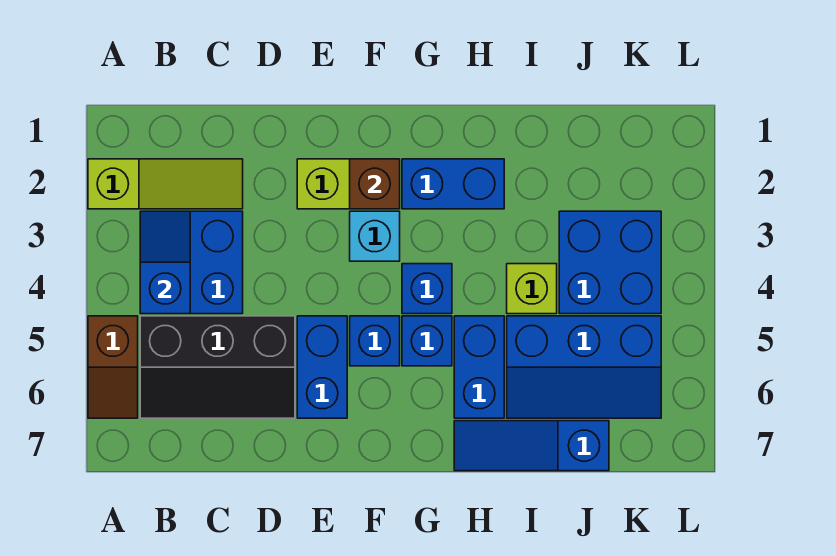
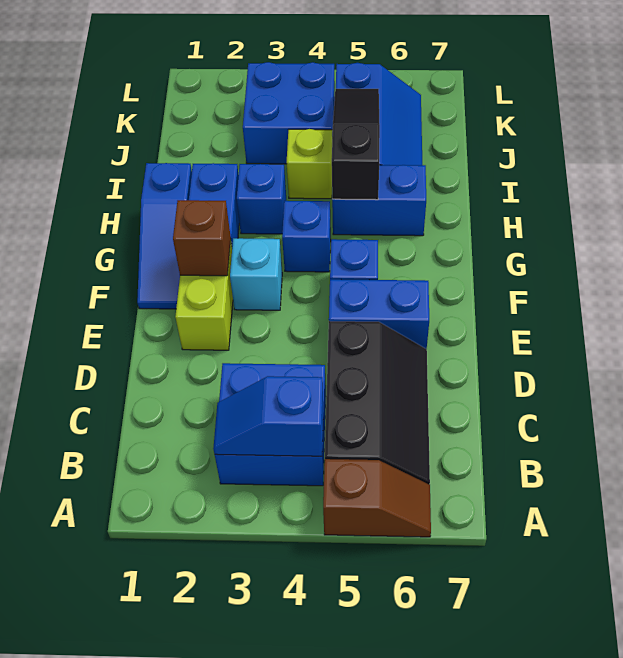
lime 1x3 slope [88,159,243,209] -> none
blue 1x1 brick [402,316,452,366] -> blue 1x1 brick moved to [237,164,286,234]
none -> black 1x3 slope [332,89,380,200]
blue 1x3 slope [454,421,609,471] -> blue 1x3 slope moved to [137,163,192,309]

